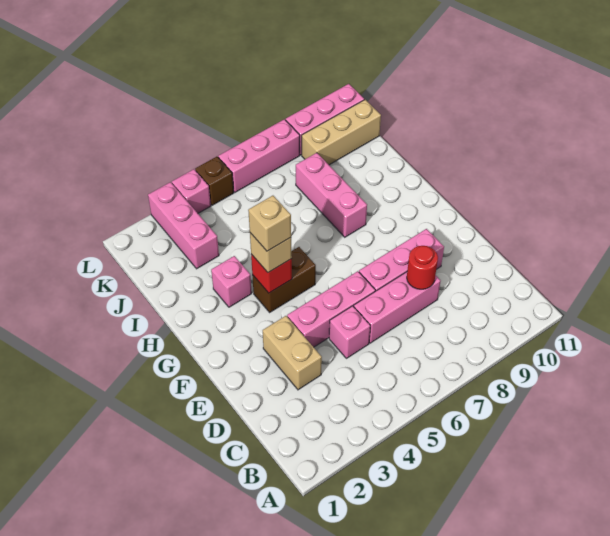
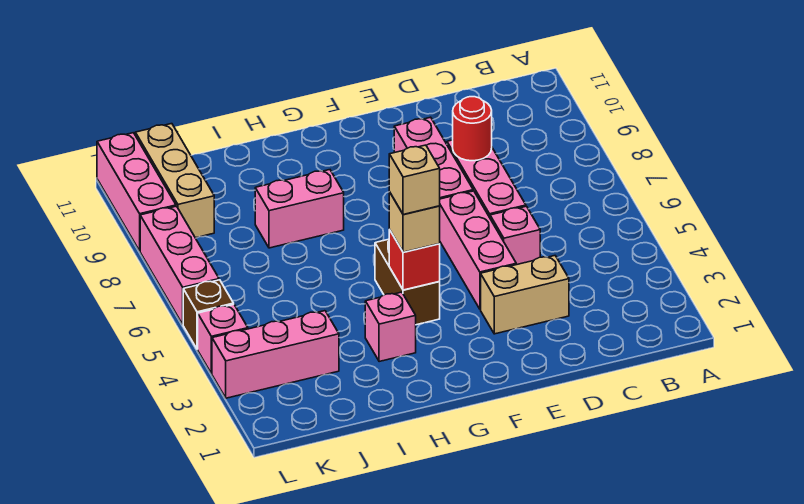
pink 1x3 brick [296,153,367,237] -> pink 1x2 brick [255,170,344,248]

